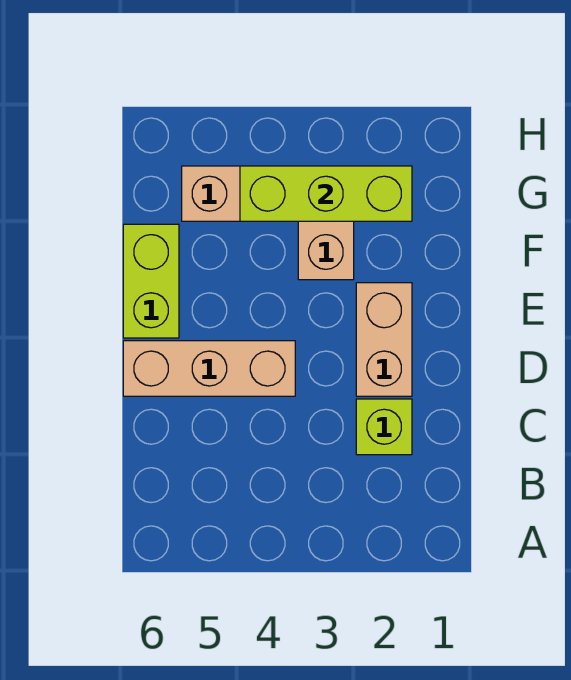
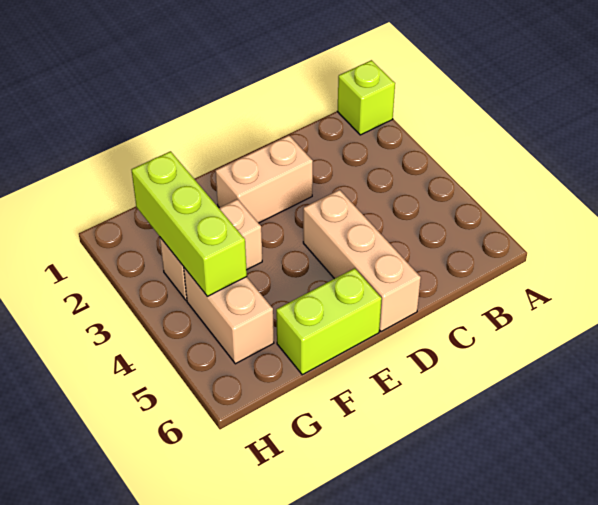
lime 1x1 brick [356,399,412,455] -> lime 1x1 brick moved to [337,60,395,135]

